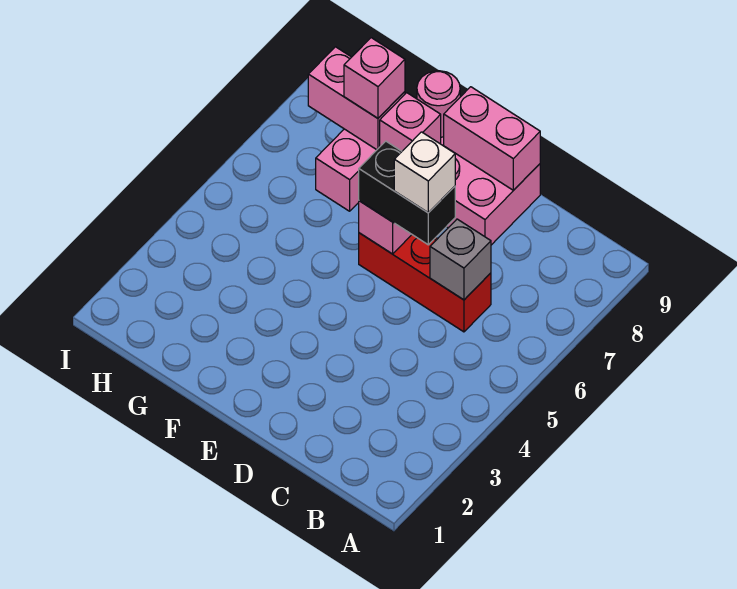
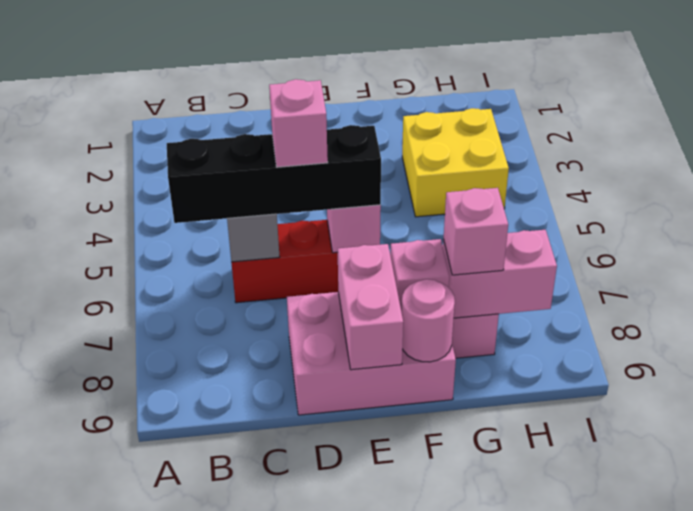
black 1x2 brick [359,141,455,245] -> black 1x4 brick [167,125,381,223]
white 1x1 brick [394,132,455,213] -> pink 1x1 brick [269,79,328,167]
pink 1x2 brick [444,87,540,190] -> pink 1x2 brick turned to [337,244,403,370]
none -> yellow 2x2 brick [402,108,509,217]

